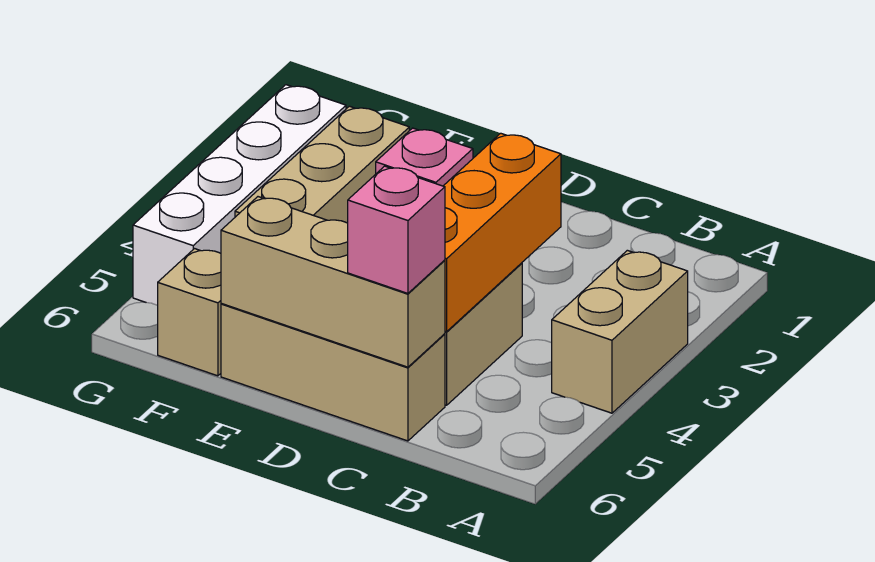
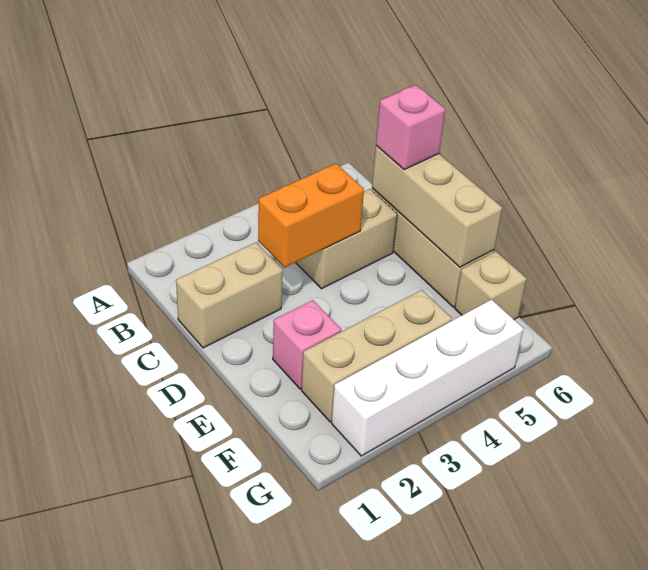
tan 1x2 brick [552,250,688,413] -> tan 1x2 brick moved to [176,242,283,348]
orange 1x3 brick [444,133,561,332] -> orange 1x2 brick [258,164,364,267]

